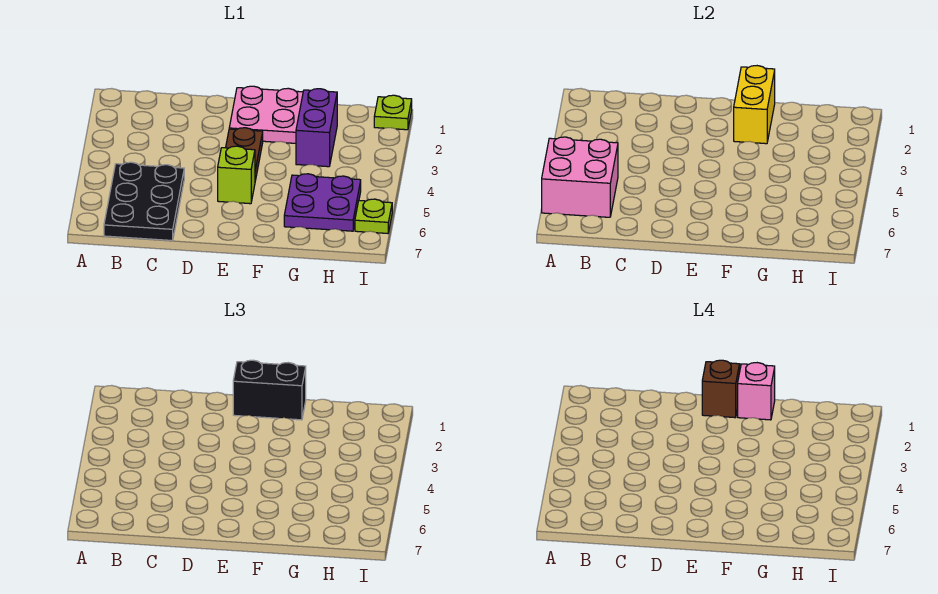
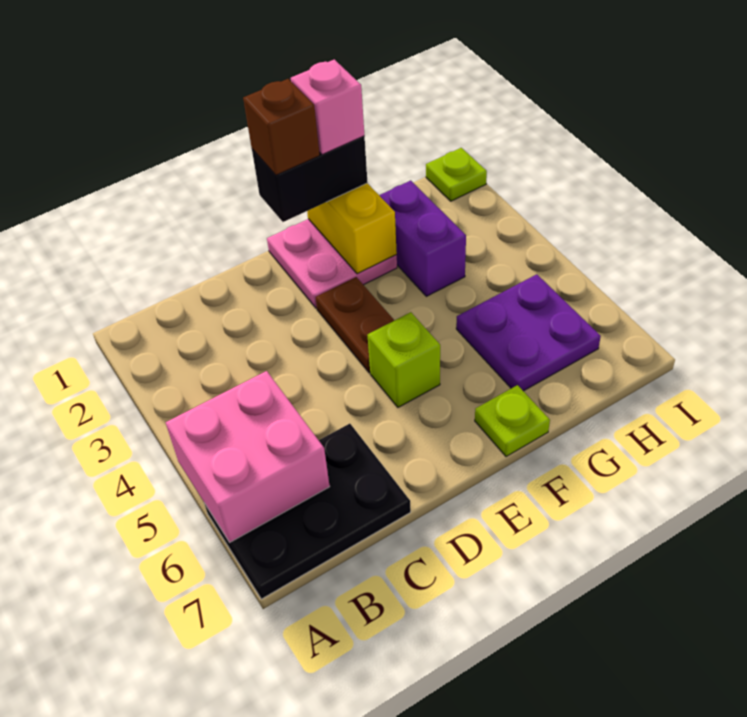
black 2x3 plate [104,162,184,241] -> black 2x3 plate turned to [204,424,411,599]
lime 1x1 plate [355,199,392,233] -> lime 1x1 plate moved to [475,385,550,457]

